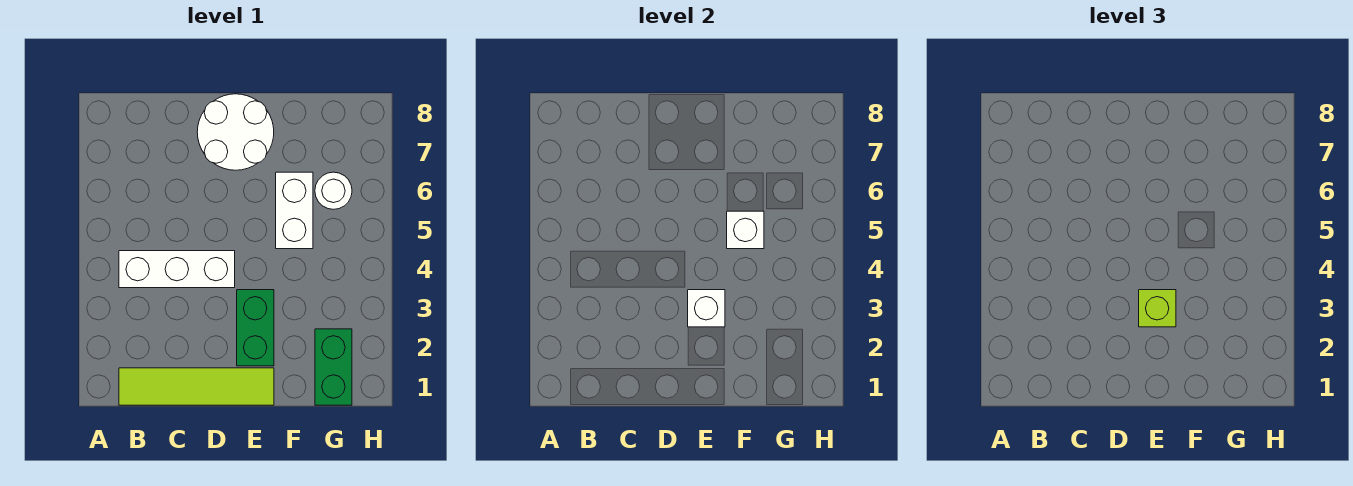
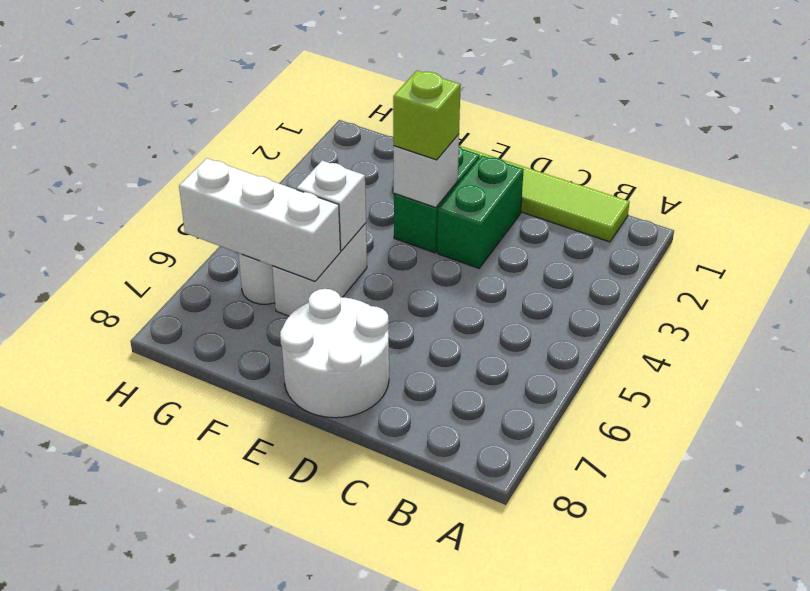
white 1x3 brick [119,251,235,288] -> white 1x3 brick moved to [179,158,341,281]
green 1x2 brick [315,329,352,405] -> green 1x2 brick moved to [437,155,524,268]

